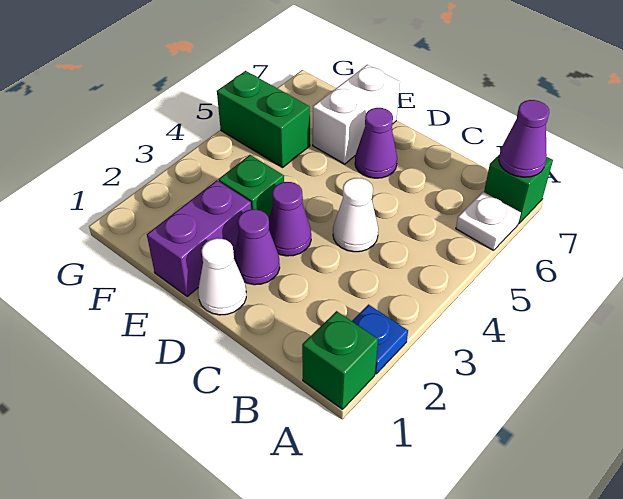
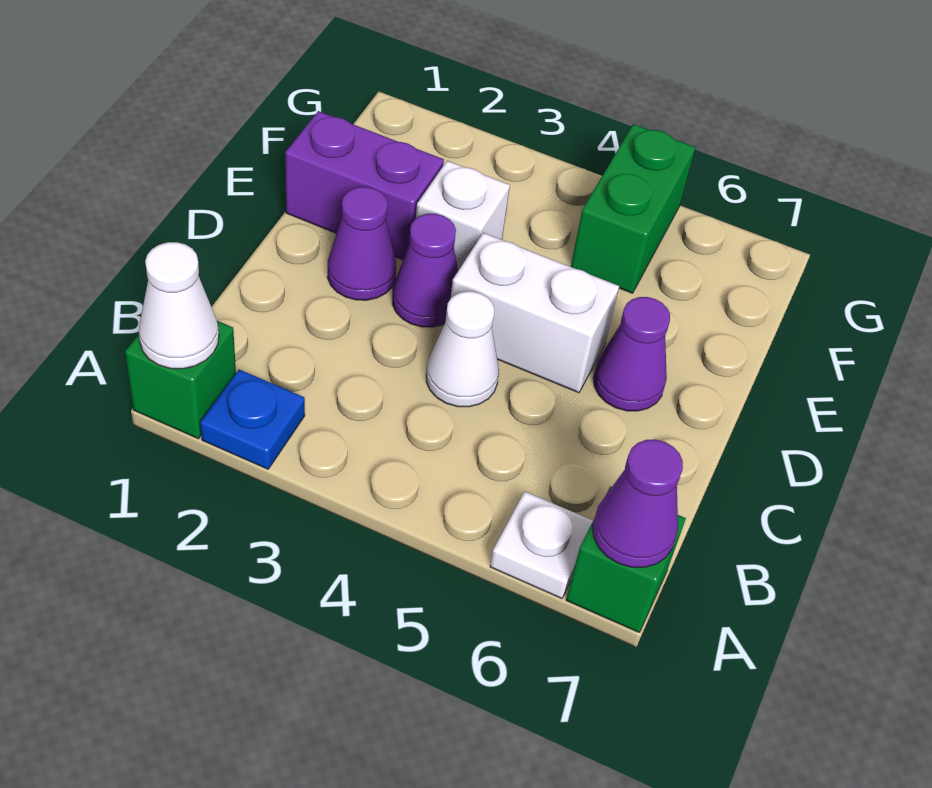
white 1x1 cone [198,238,246,315] -> white 1x1 cone moved to [139,242,219,369]
green 1x1 brick [219,155,284,219] -> white 1x1 brick [416,161,510,271]
white 1x2 brick [313,65,400,164] -> white 1x2 brick moved to [451,233,619,393]

